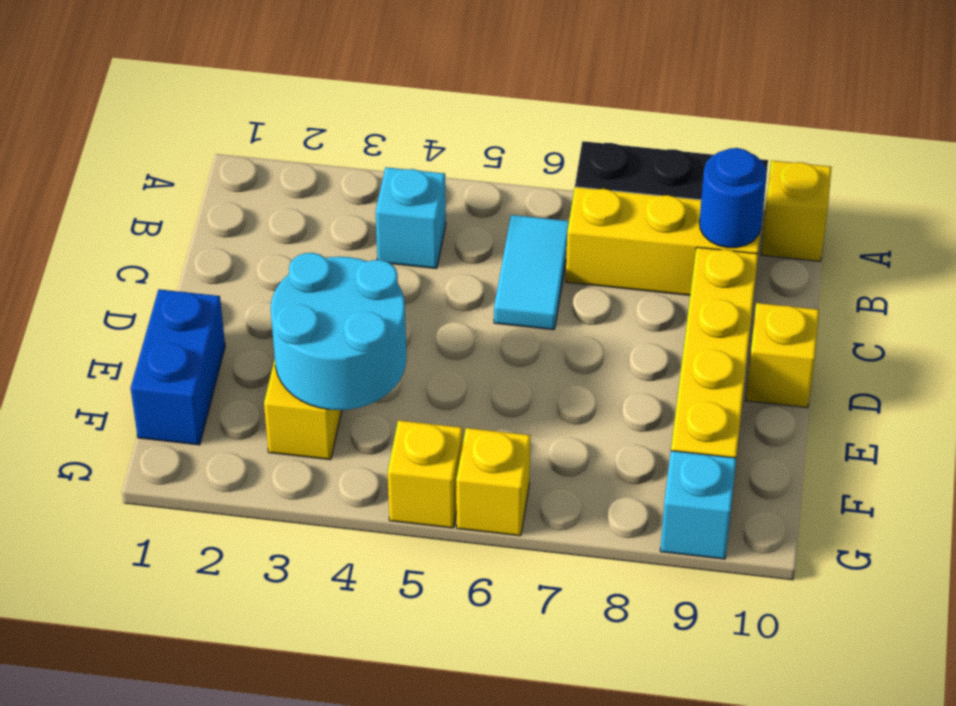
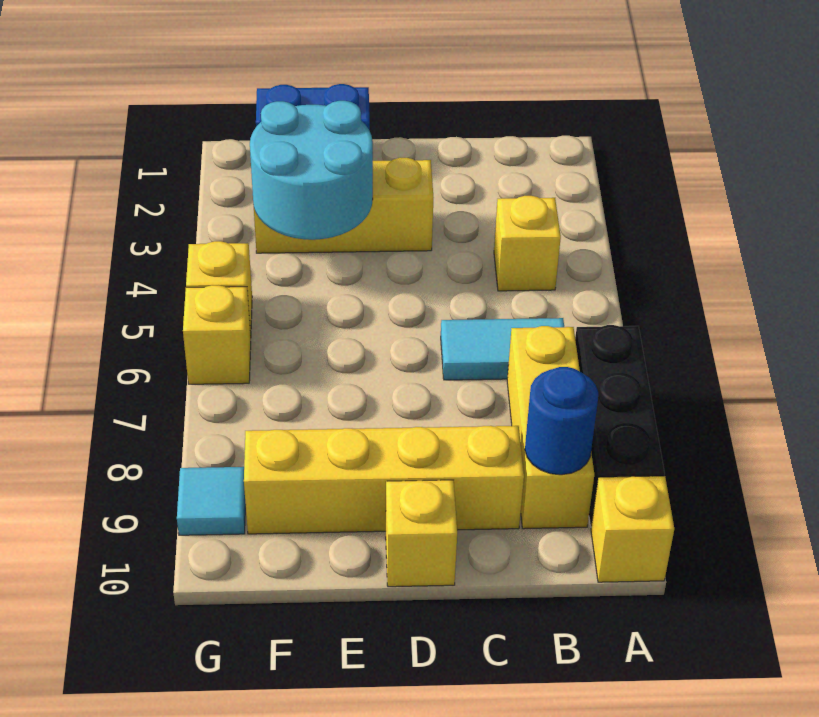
cyan 1x1 brick [376,167,446,269] -> yellow 1x1 brick [494,196,561,291]
cyan 1x1 brick [660,451,736,559] -> cyan 1x1 tile [177,467,246,535]

